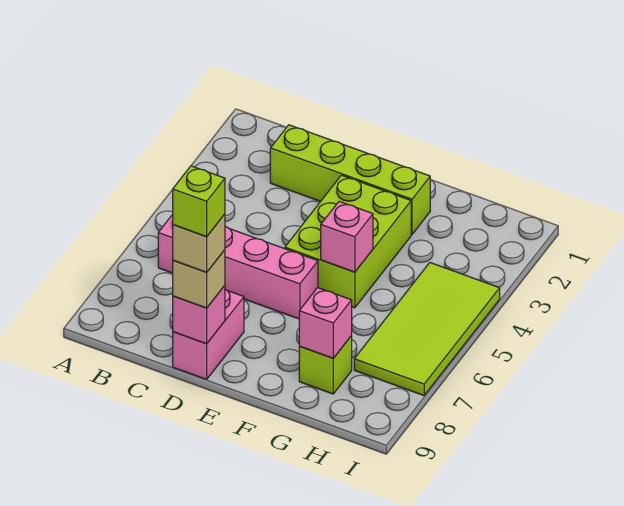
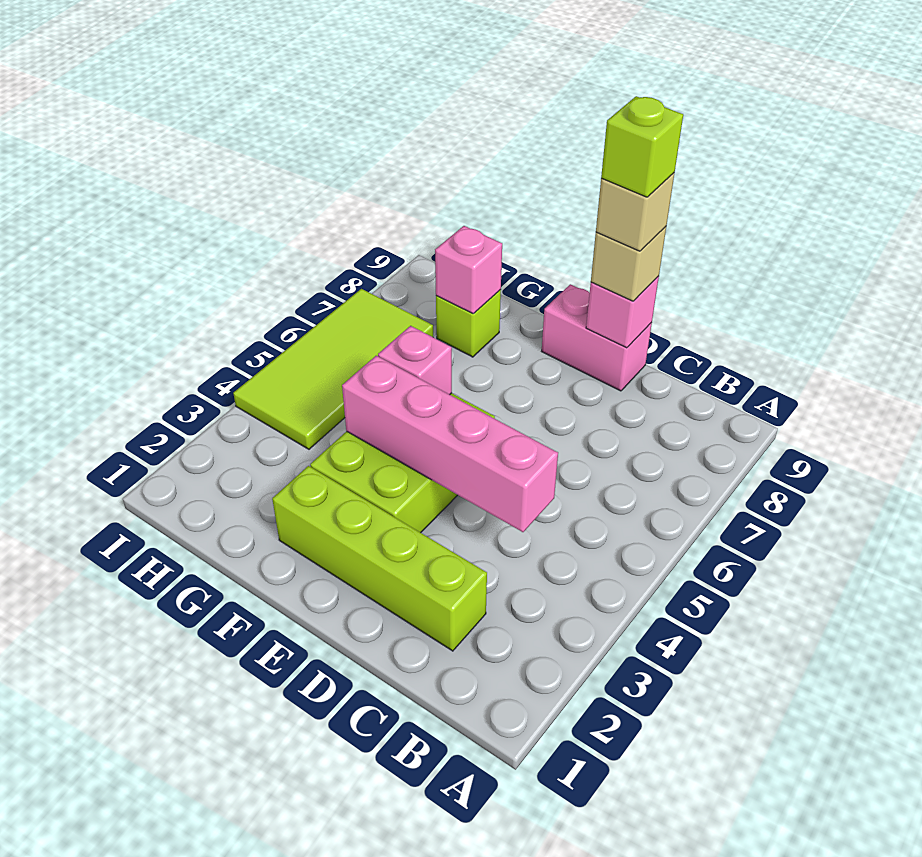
pink 1x4 brick [158,214,318,319] -> pink 1x4 brick moved to [342,356,558,532]
pink 1x2 brick [173,290,244,379] -> pink 1x2 brick turned to [542,284,652,391]

